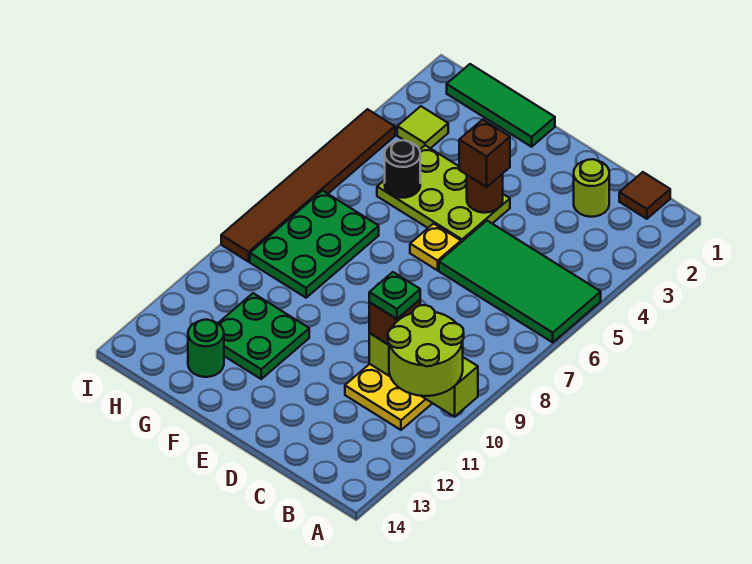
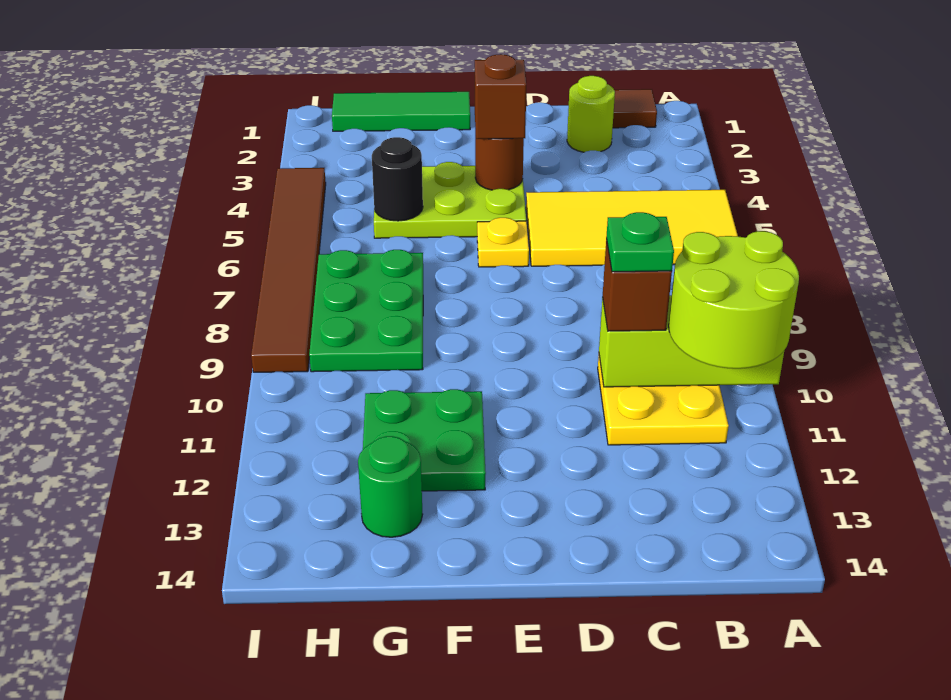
green 2x4 tile [439,221,601,342] -> yellow 2x4 tile [526,190,738,266]
lime 1x1 tile [397,106,448,150] -> none

